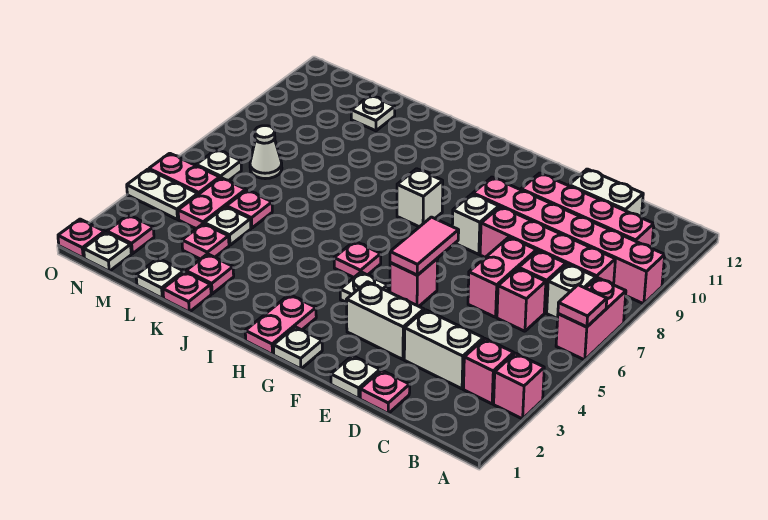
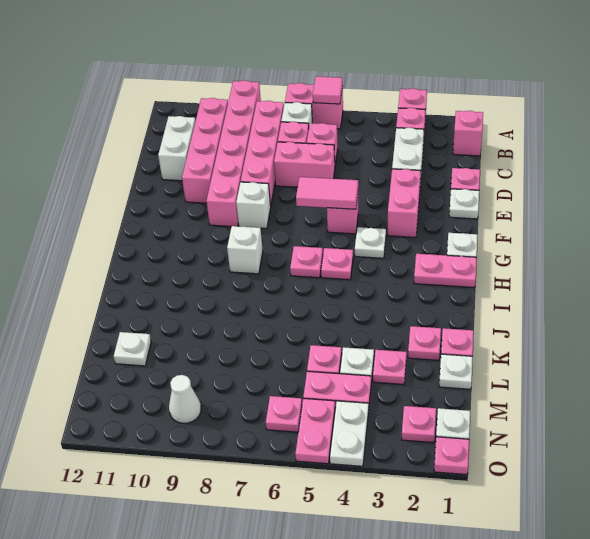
none -> pink 1x1 brick [453,111,483,156]
white 1x2 brick [346,282,424,359] -> pink 1x2 brick [387,169,421,237]
none -> pink 1x1 plate [290,246,323,278]
white 1x1 cone [250,126,282,179] -> white 1x1 cone moved to [169,375,201,423]
white 1x1 plate [196,149,241,180] -> pink 1x1 plate [266,396,302,432]

